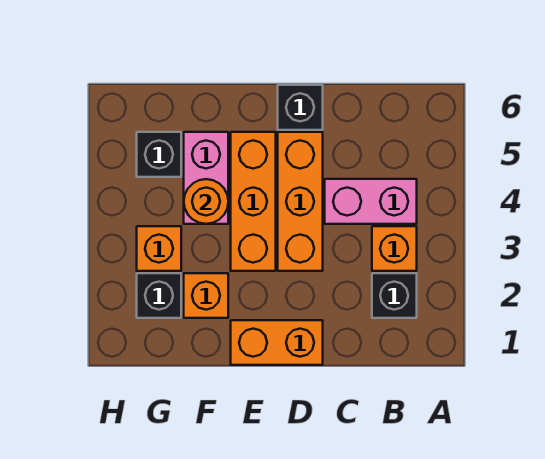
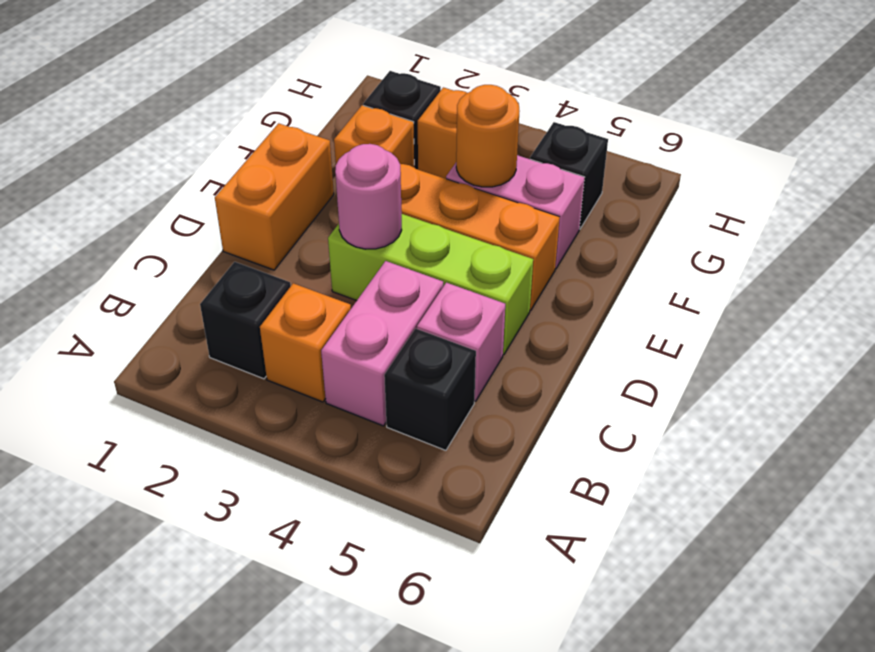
none -> pink 1x1 brick [417,283,505,401]
orange 1x3 brick [278,132,323,271] -> lime 1x3 brick [328,214,533,355]
none -> pink 1x1 round brick [335,144,402,249]
black 1x1 brick [278,85,323,130] -> black 1x1 brick moved to [384,329,476,450]

